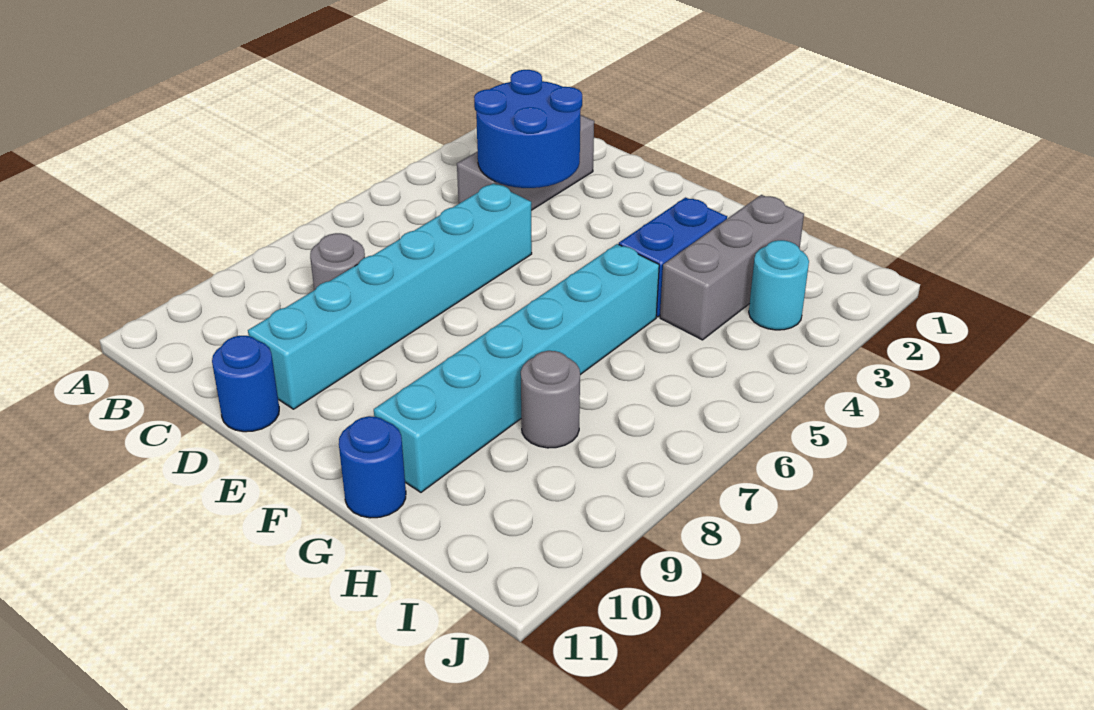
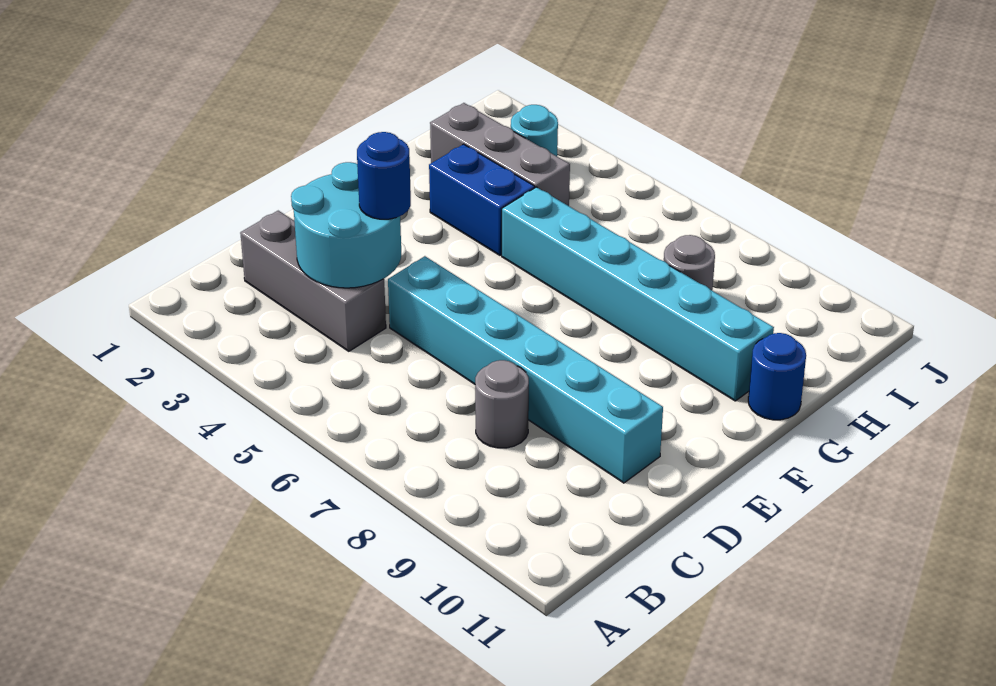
blue 2x2 round brick [474,70,582,188] -> cyan 2x2 round brick [291,162,401,288]
blue 1x1 round brick [212,336,279,432] -> blue 1x1 round brick moved to [357,132,411,219]

